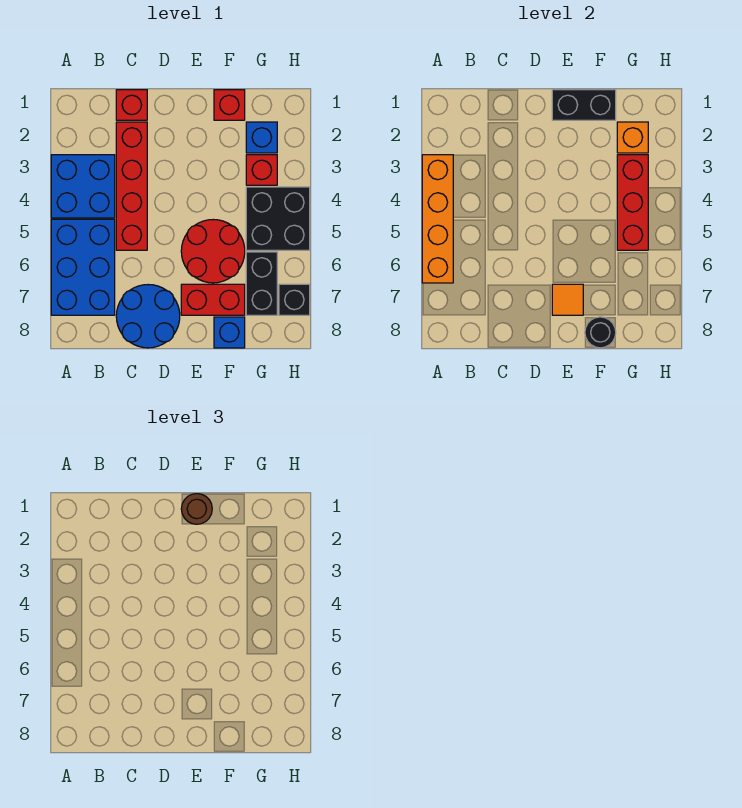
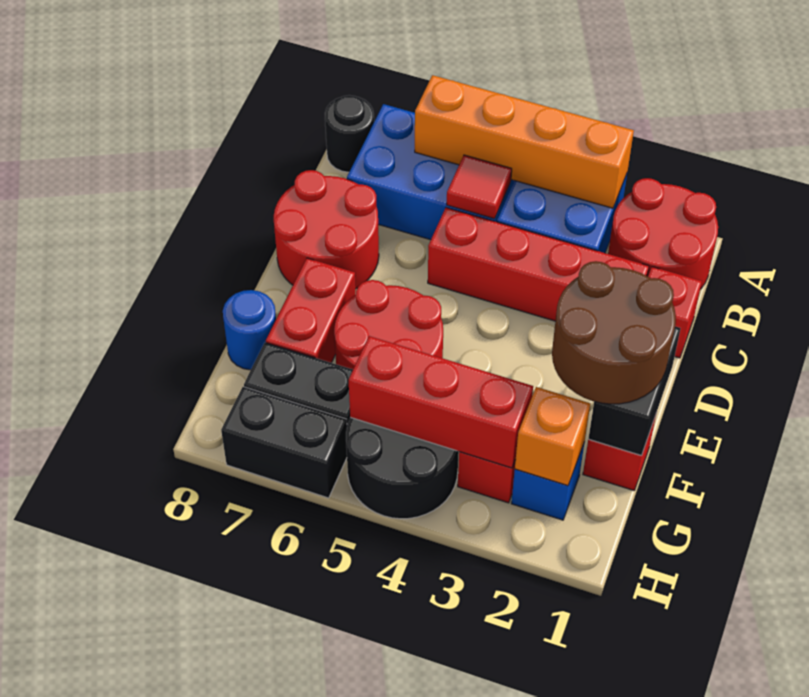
none -> red 2x2 round brick [608,178,718,289]
none -> red 1x1 tile [447,155,512,219]
blue 2x2 round brick [116,285,180,348] -> red 2x2 round brick [274,170,379,289]
brown 1x1 round brick [181,494,212,524] -> brown 2x2 round brick [552,261,676,404]
orange 1x1 tile [552,284,583,315] -> none
blue 1x1 brick [214,317,245,348] -> blue 1x1 round brick [223,290,276,370]
black 1x1 round brick [585,317,616,348] -> black 1x1 round brick moved to [325,95,374,172]
black 2x2 brick [246,187,310,250] -> black 2x2 round brick [346,417,459,519]
black 1x1 brick [279,284,310,315] -> black 1x2 brick [221,387,347,498]

